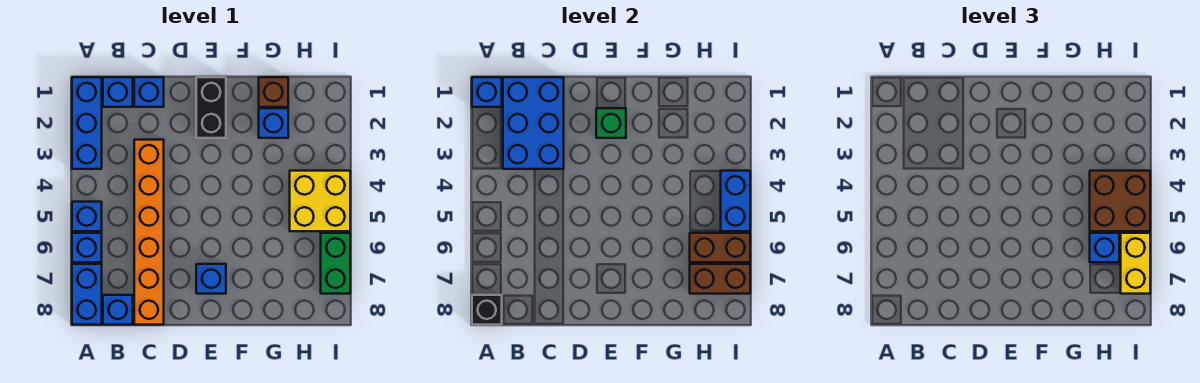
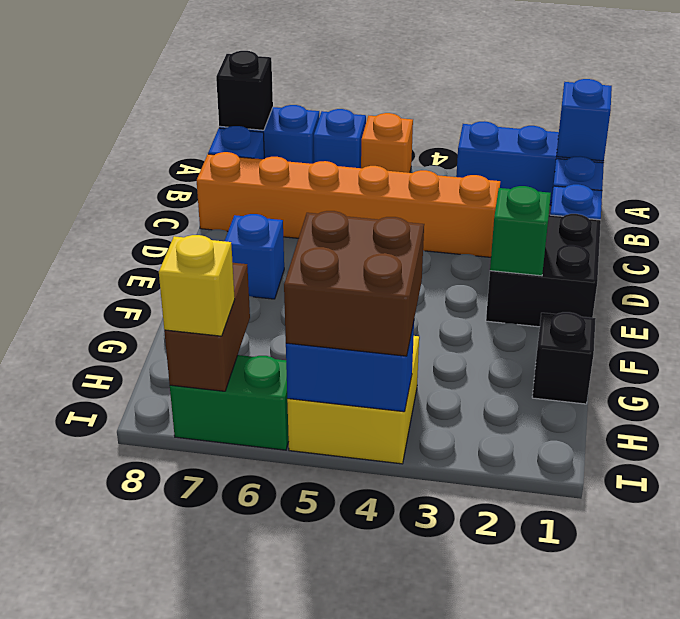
blue 1x1 brick [72,202,102,231] -> orange 1x1 brick [361,113,413,173]
blue 2x3 brick [503,77,564,169] -> none
black 1x2 brick [196,77,226,138] -> black 2x2 brick [486,214,601,327]
brown 1x1 brick [259,77,288,107] -> black 1x1 brick [532,312,596,404]
blue 1x1 brick [259,108,288,138] -> none
brown 1x2 brick [690,233,750,262] -> none
blue 1x1 brick [1090,233,1119,262] -> none
yellow 1x2 brick [1121,233,1150,294] -> yellow 1x1 brick [159,235,235,336]

